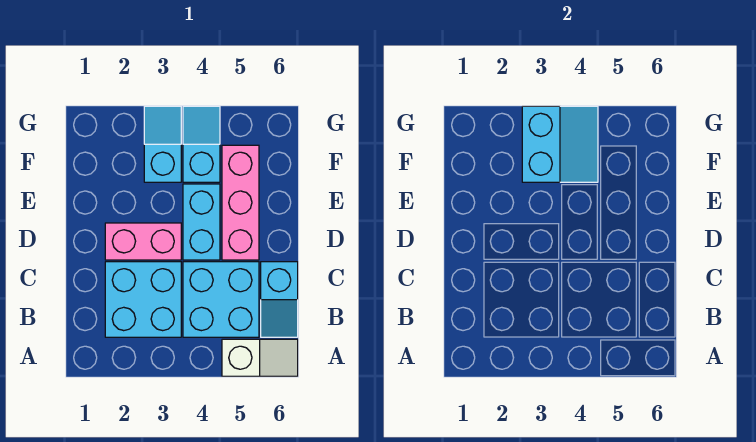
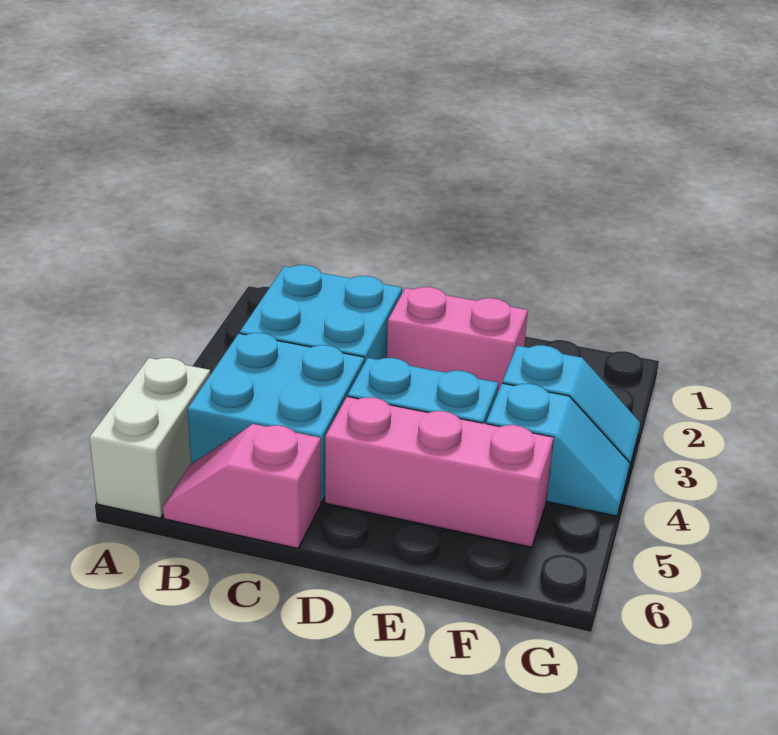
white 1x2 slope [222,339,298,376] -> white 1x2 brick [90,358,210,518]
cyan 1x2 slope [261,262,298,337] -> pink 1x2 slope [163,424,321,549]
pink 1x2 brick [105,223,181,260] -> pink 1x2 brick turned to [387,287,528,391]
cyan 2x2 slope [522,106,598,182] -> none

